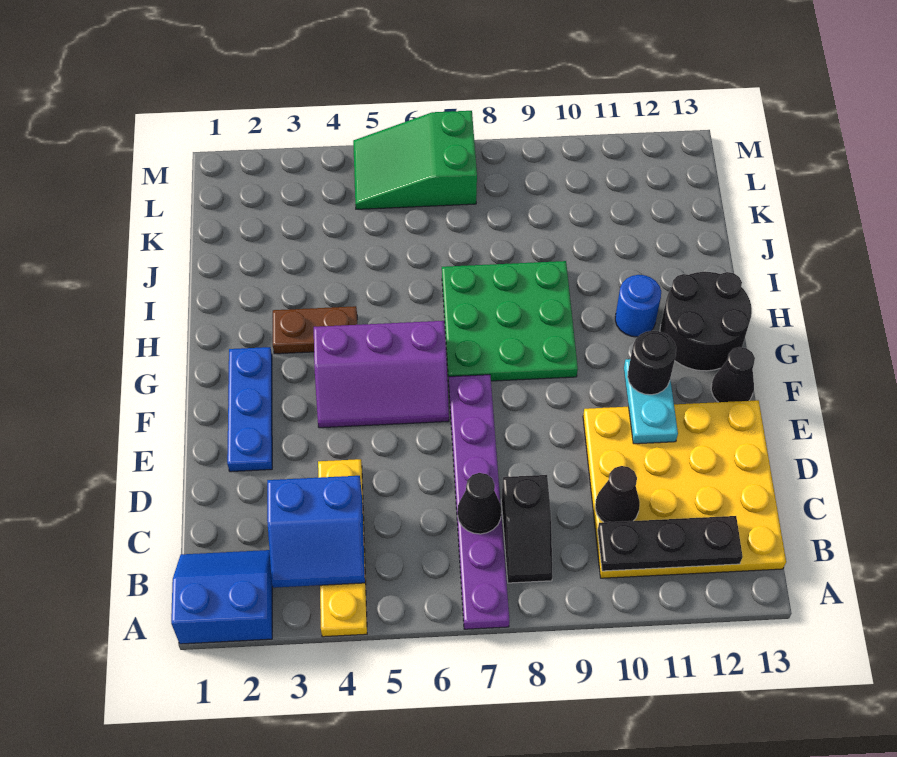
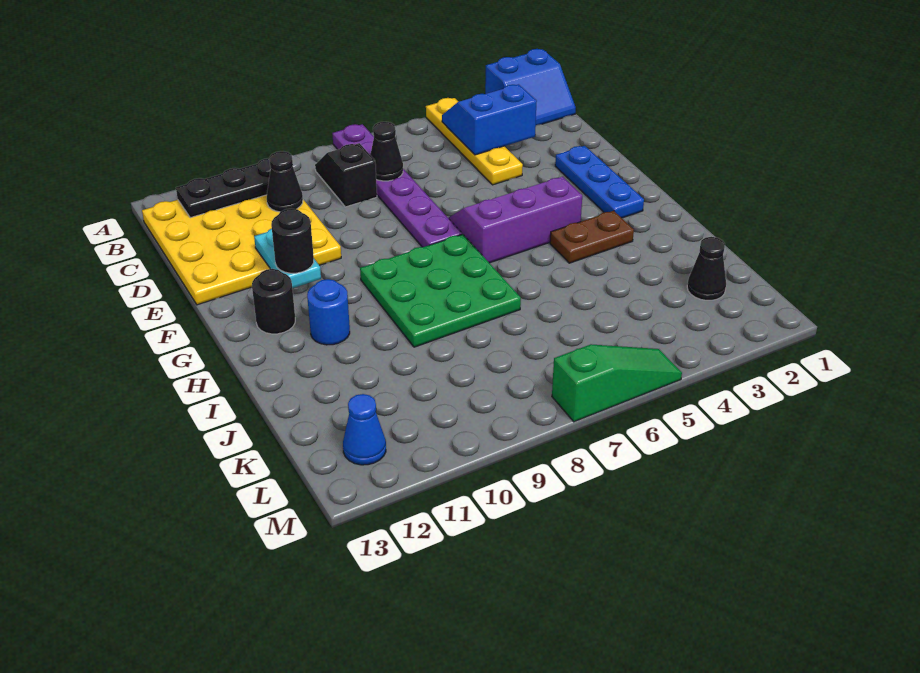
black 1x1 cone [711,347,755,402] -> black 1x1 cone moved to [687,237,726,300]
black 2x2 round brick [660,272,752,371] -> black 1x1 round brick [252,269,295,334]
green 2x3 slope [353,111,477,209] -> green 1x3 slope [552,344,682,422]
none -> blue 1x1 cone [343,394,386,465]

